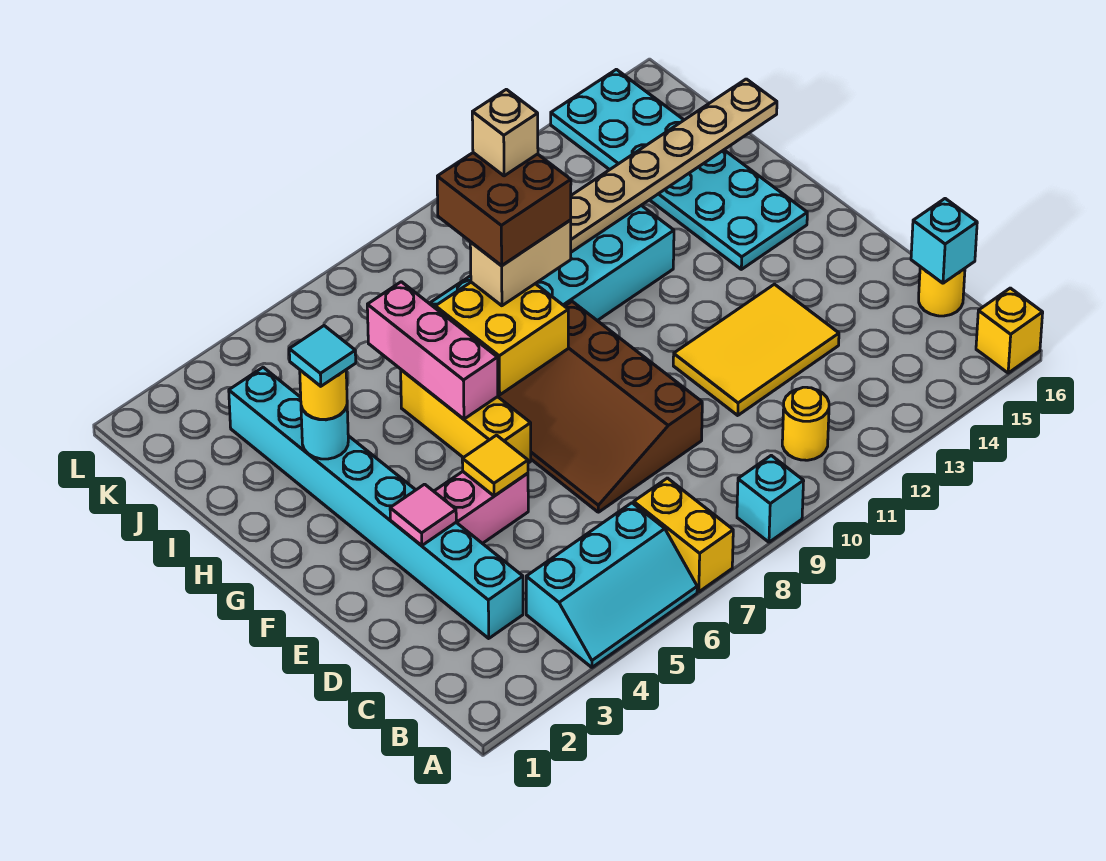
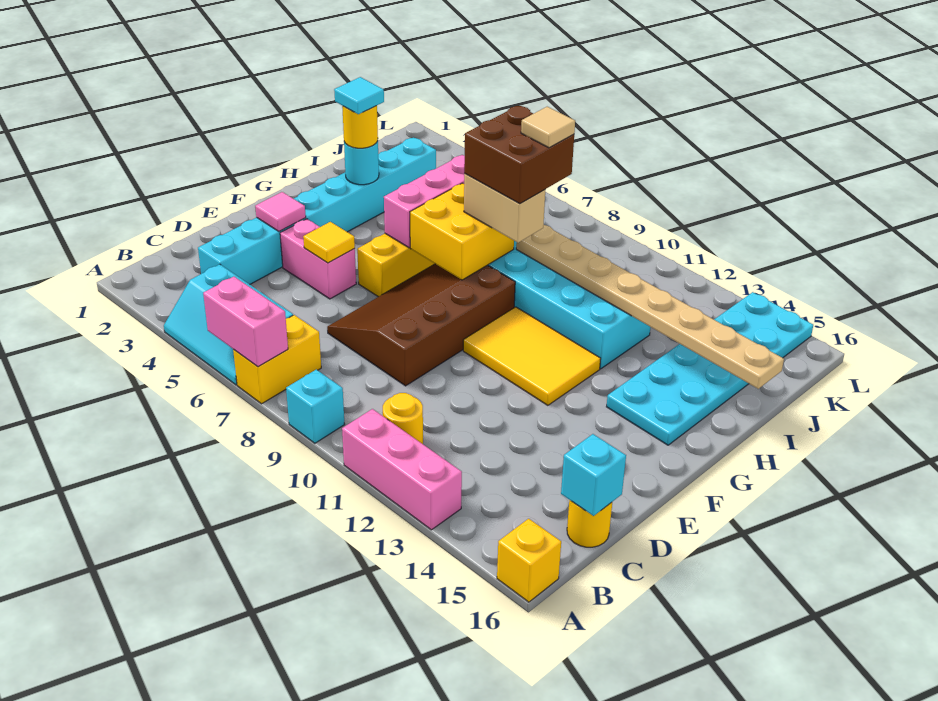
none -> pink 1x2 brick [203,277,288,367]
none -> pink 1x3 brick [342,409,462,530]
yellow 2x3 tile [673,284,839,415] -> yellow 2x3 tile moved to [463,307,601,405]
tan 1x1 brick [472,89,538,176] -> tan 1x1 tile [521,107,575,148]

